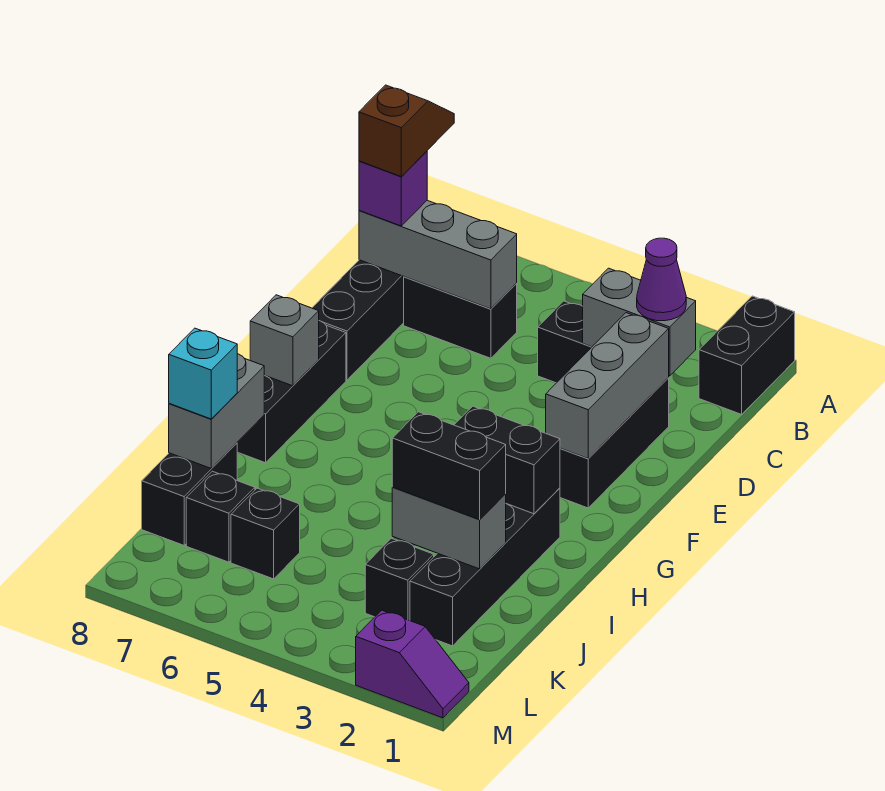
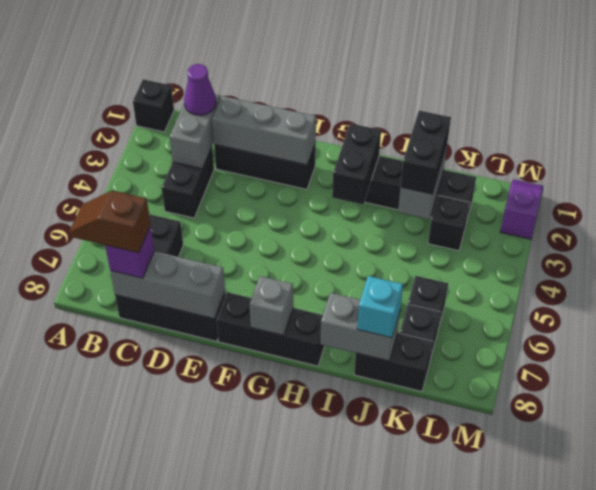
black 1x2 brick [699,296,795,414] -> black 1x1 brick [133,79,174,132]
grey 1x3 brick [359,200,517,309] -> grey 1x3 brick turned to [110,251,225,319]

